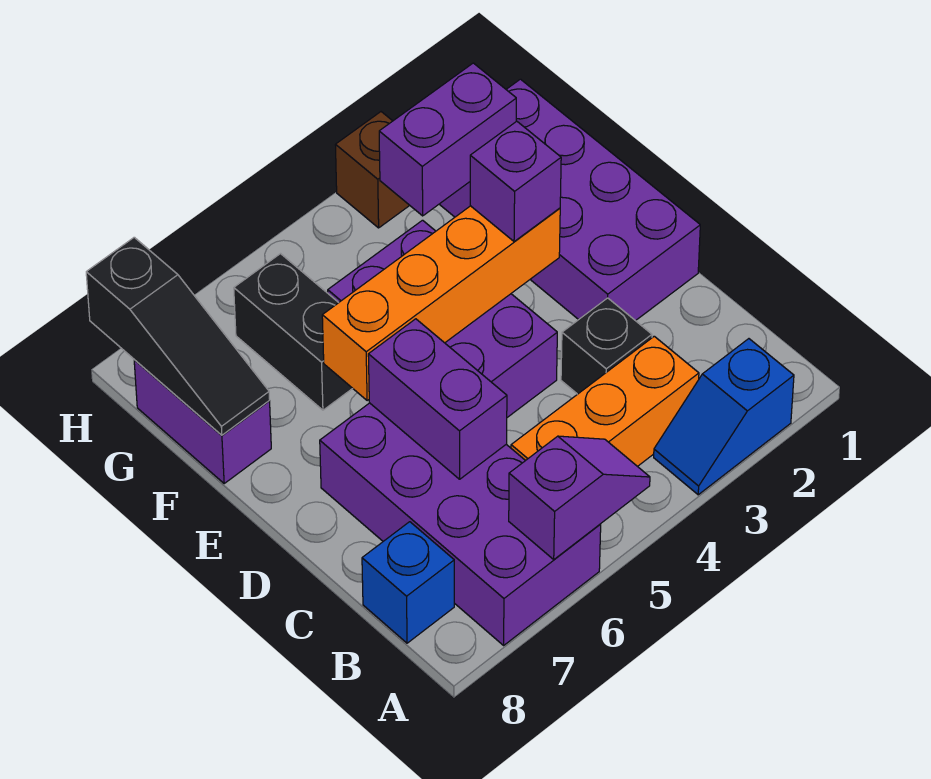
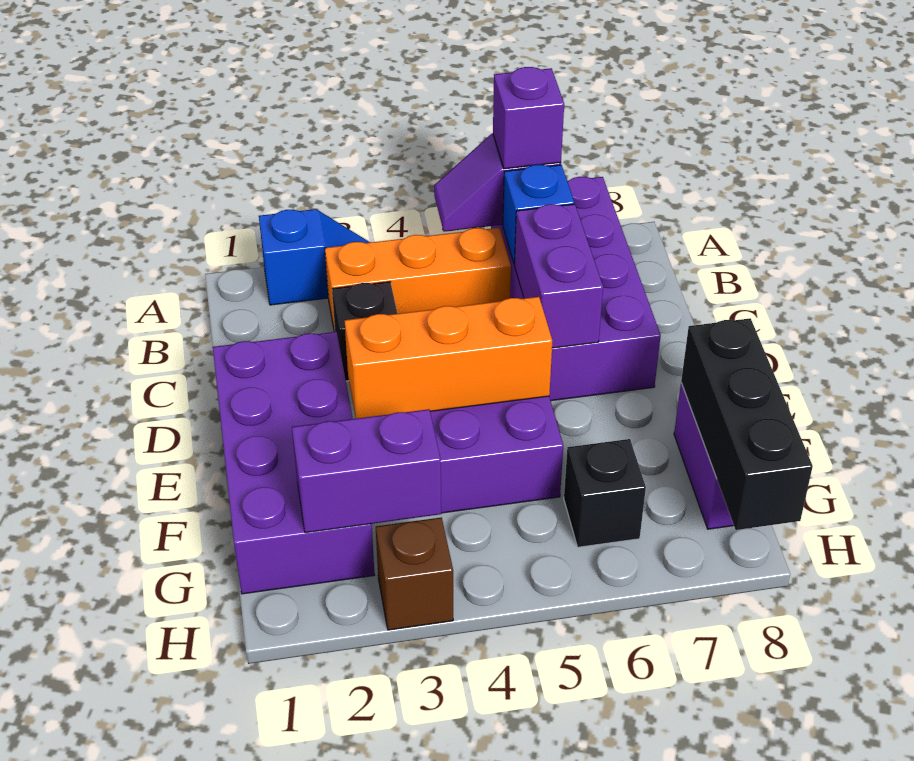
blue 1x1 brick [362,522,454,643] -> blue 1x1 brick moved to [503,165,574,264]
orange 1x4 brick [322,206,560,401] -> orange 1x3 brick [345,297,552,419]
purple 1x1 brick [470,121,561,242] -> purple 1x1 brick moved to [493,67,564,169]
black 1x2 brick [234,254,353,410] -> black 1x1 brick [564,439,646,547]
black 1x3 slope [86,237,270,435] -> black 1x3 brick [681,318,813,530]

